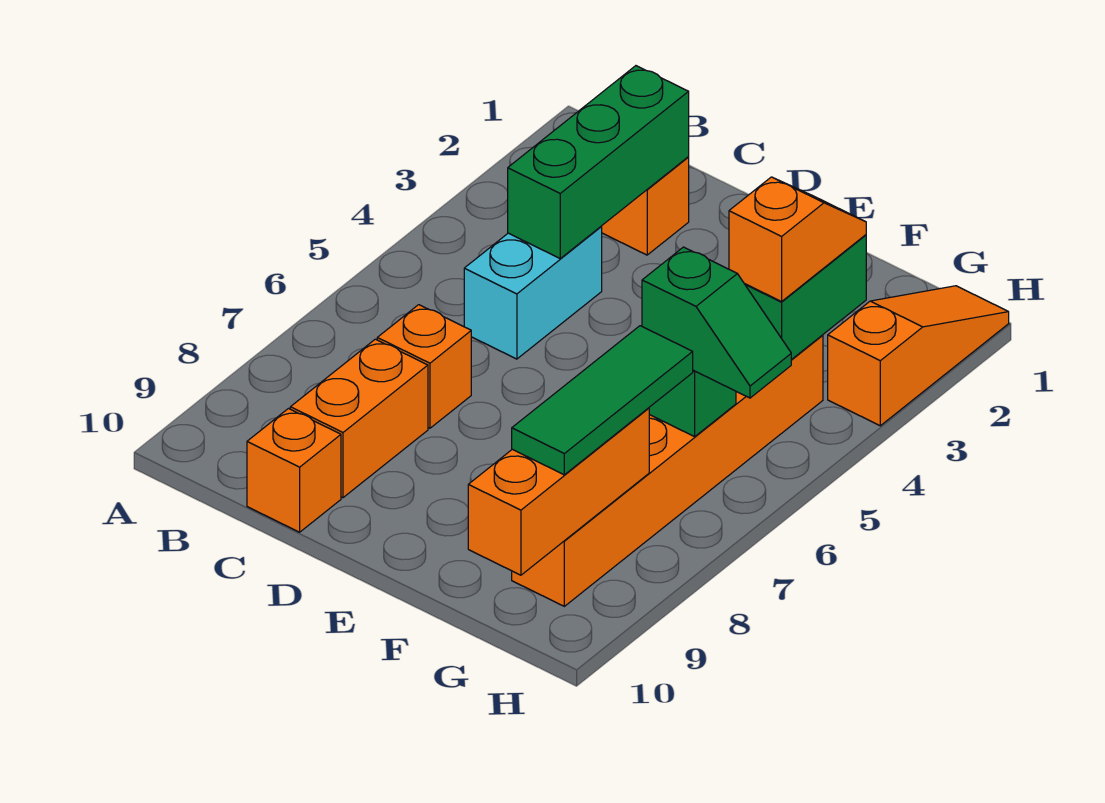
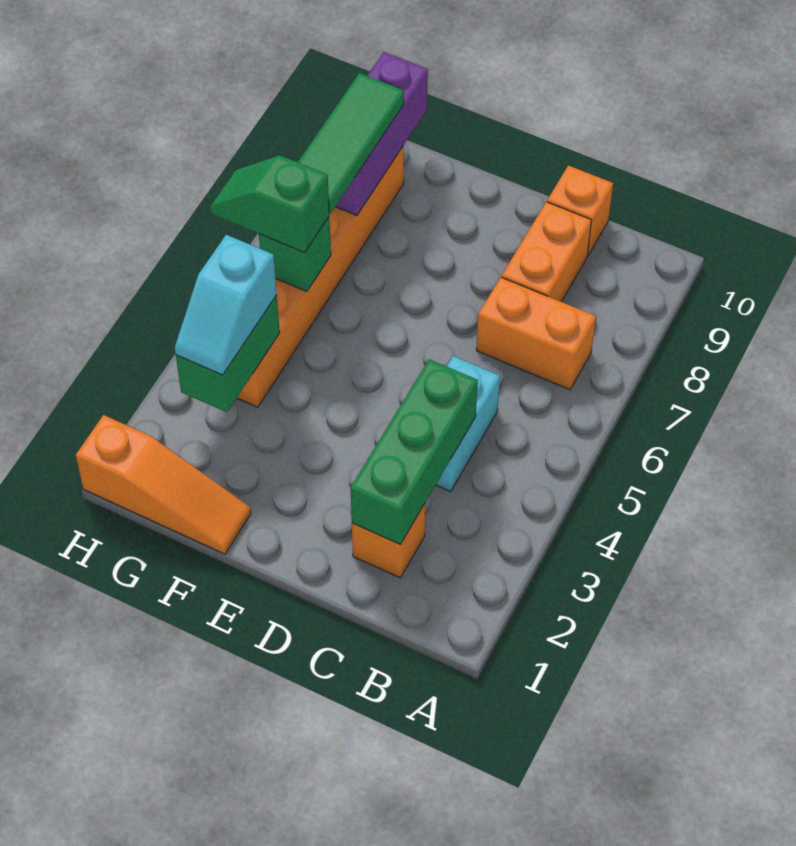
orange 1x1 brick [377,305,471,428] -> orange 1x2 brick [476,277,596,390]
orange 1x2 slope [729,177,866,302] -> cyan 1x2 slope [175,235,277,375]
orange 1x3 brick [468,408,649,575] -> purple 1x3 brick [335,52,428,216]
orange 1x3 slope [828,286,1009,426] -> orange 1x3 slope turned to [76,415,251,554]

